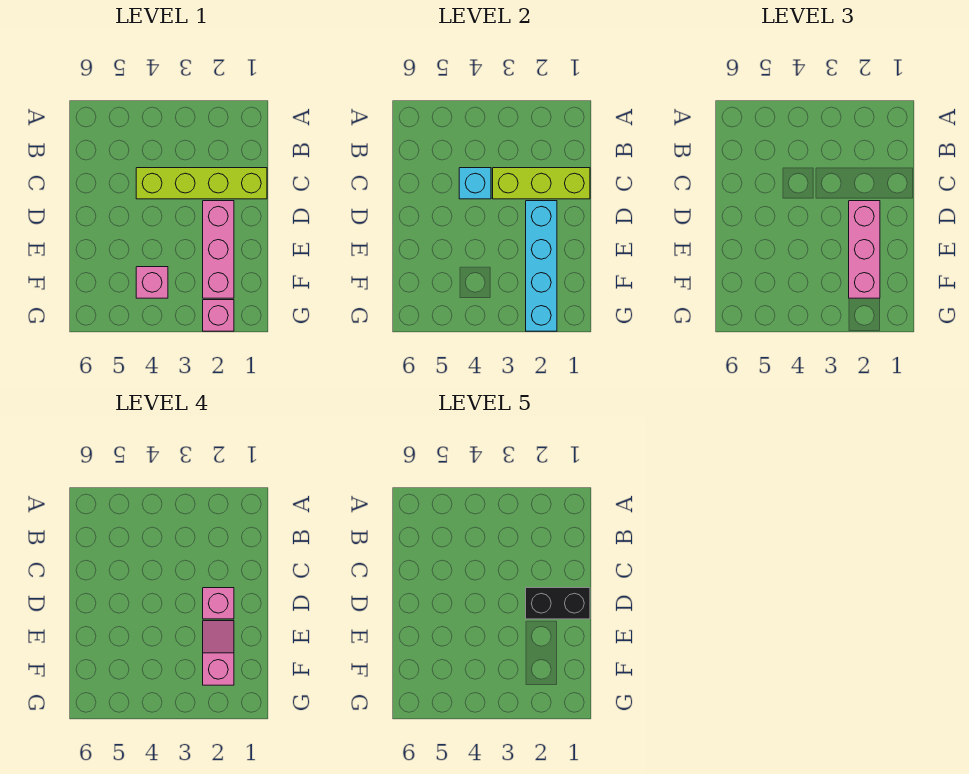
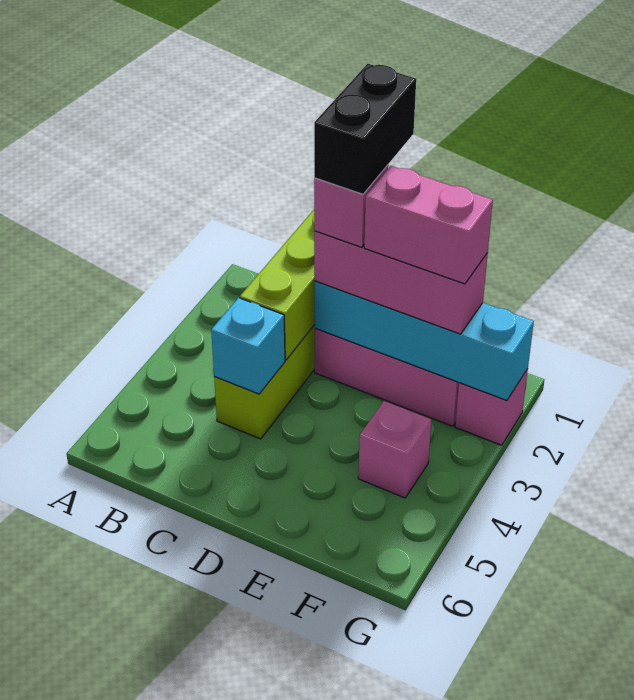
pink 1x2 slope [203,621,234,685] -> pink 1x2 brick [364,166,493,284]

